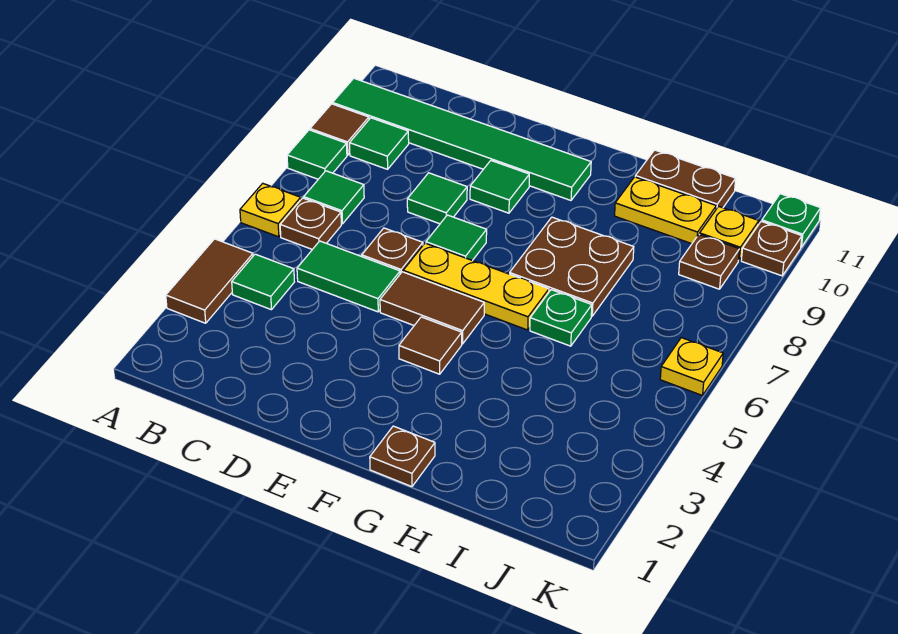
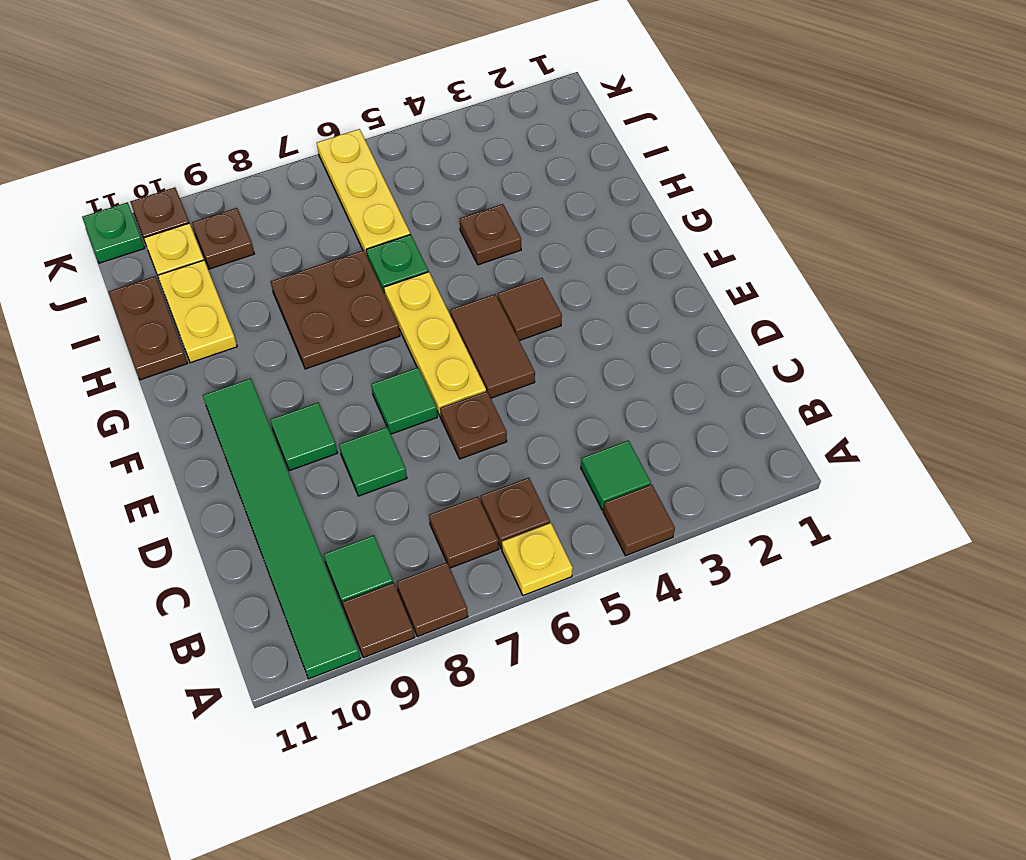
brown 1x2 tile [166,239,253,323] -> brown 1x1 tile [603,485,675,556]
green 1x1 tile [287,130,347,179] -> brown 1x1 tile [397,563,468,637]
green 1x1 tile [304,171,364,224] -> brown 1x1 tile [429,497,499,568]
green 1x2 tile [297,241,400,312] -> none
brown 1x1 plate [370,426,435,487] -> brown 1x1 plate moved to [460,204,521,265]
yellow 1x1 plate [660,338,723,396] -> yellow 1x3 plate [317,129,410,256]

